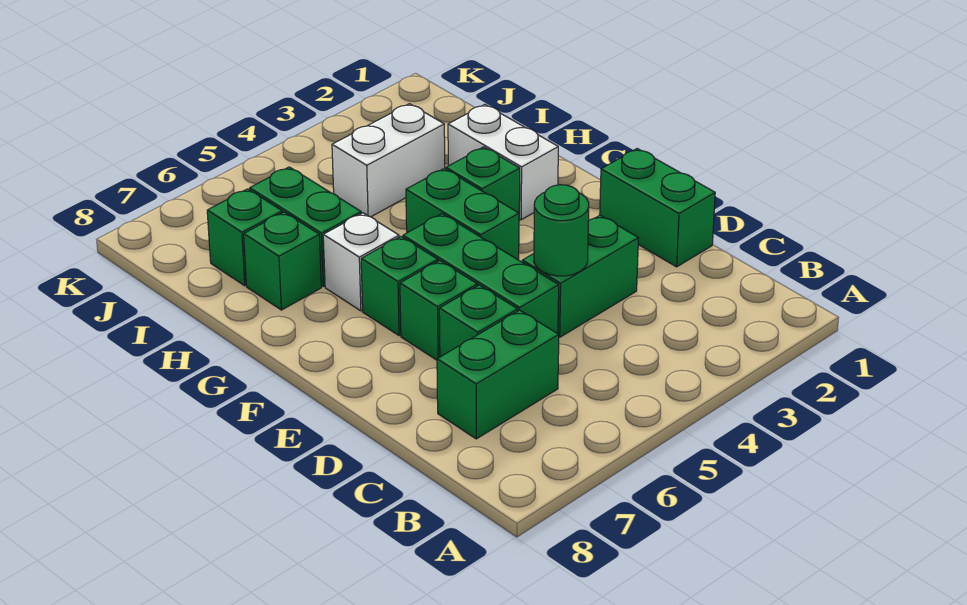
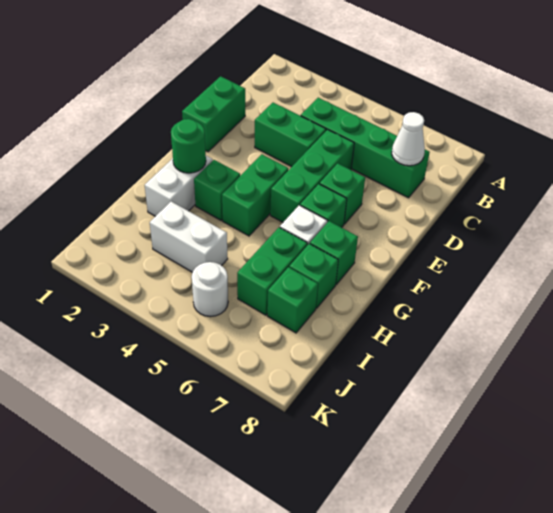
green 1x2 brick [437,310,559,439] -> green 1x4 brick [301,98,430,198]
none -> white 1x1 cone [392,112,425,166]
green 1x1 round brick [534,185,589,276] -> green 1x1 round brick moved to [171,119,206,173]
green 1x1 brick [439,285,518,357] -> green 1x1 brick moved to [310,221,358,284]
none -> white 1x1 round brick [192,262,228,317]

